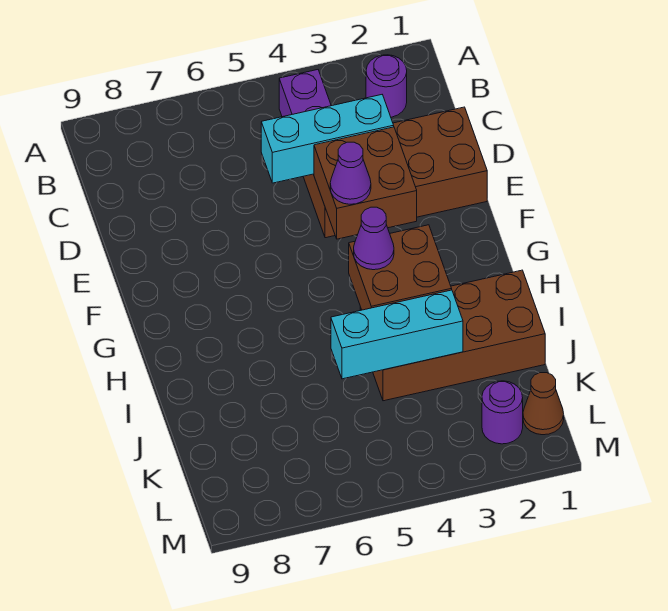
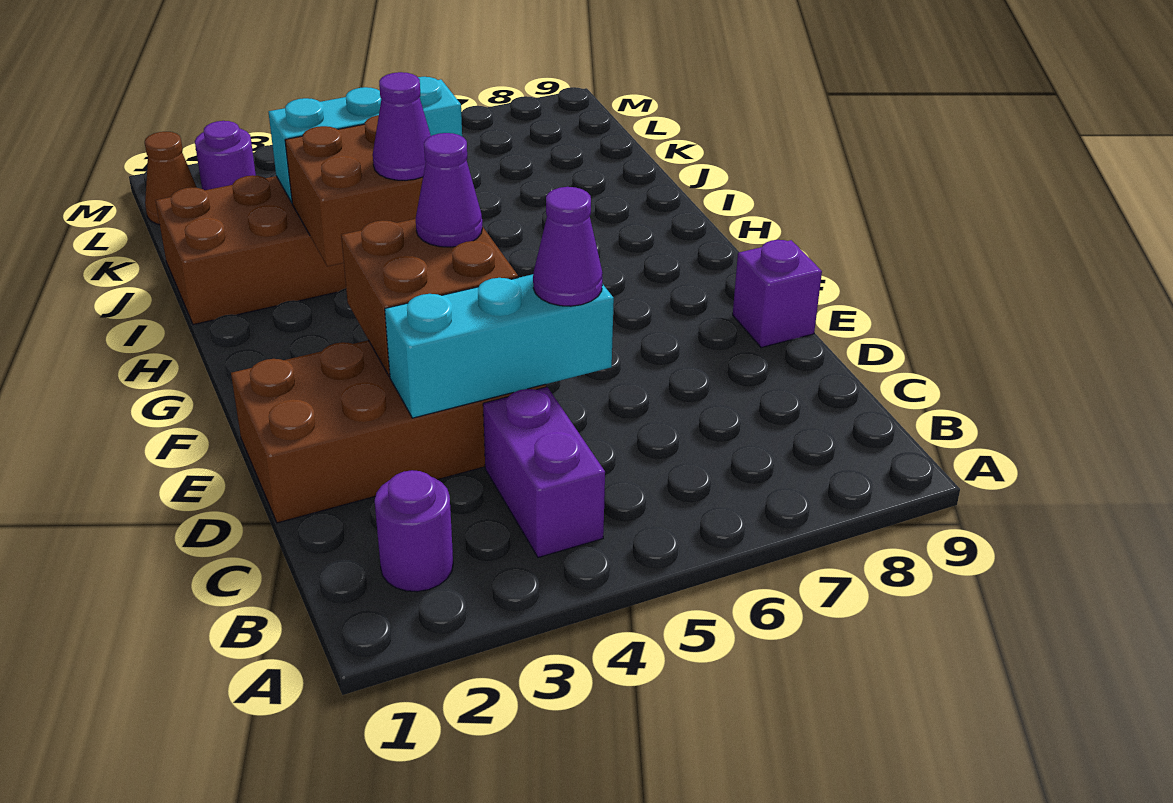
none -> purple 1x1 cone [533,187,602,306]
none -> purple 1x1 brick [733,240,822,348]

